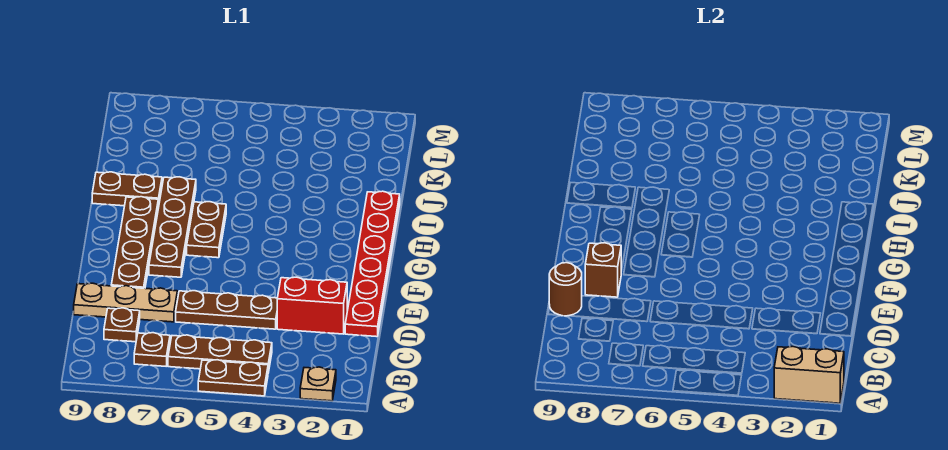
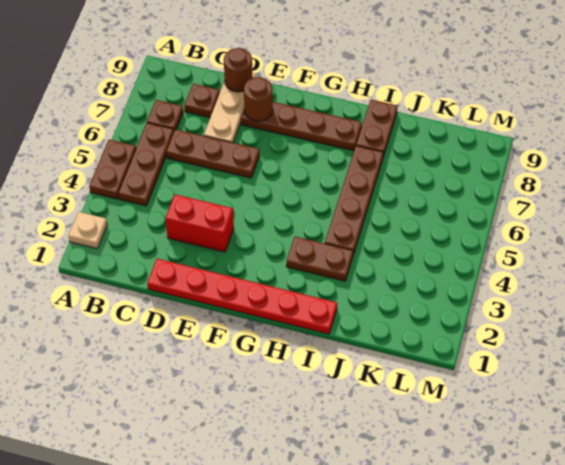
tan 1x2 brick [774,347,844,403] -> none
red 1x2 brick [277,277,347,334] -> red 1x2 brick turned to [165,194,234,252]
brown 1x3 plate [176,291,277,329] -> brown 1x3 plate turned to [166,129,260,178]
brown 1x1 brick [585,243,621,297] -> brown 1x1 round brick [244,77,273,121]
brown 1x4 plate [149,177,196,277] -> brown 1x4 plate turned to [325,146,384,255]
brown 1x2 plate [187,202,226,258] -> brown 1x2 plate moved to [286,237,353,281]

